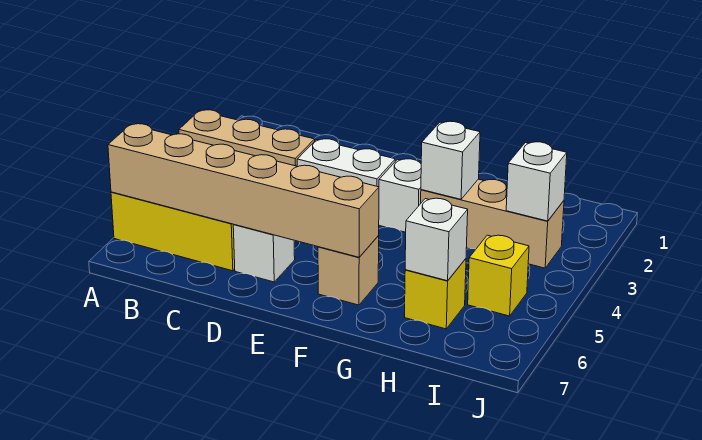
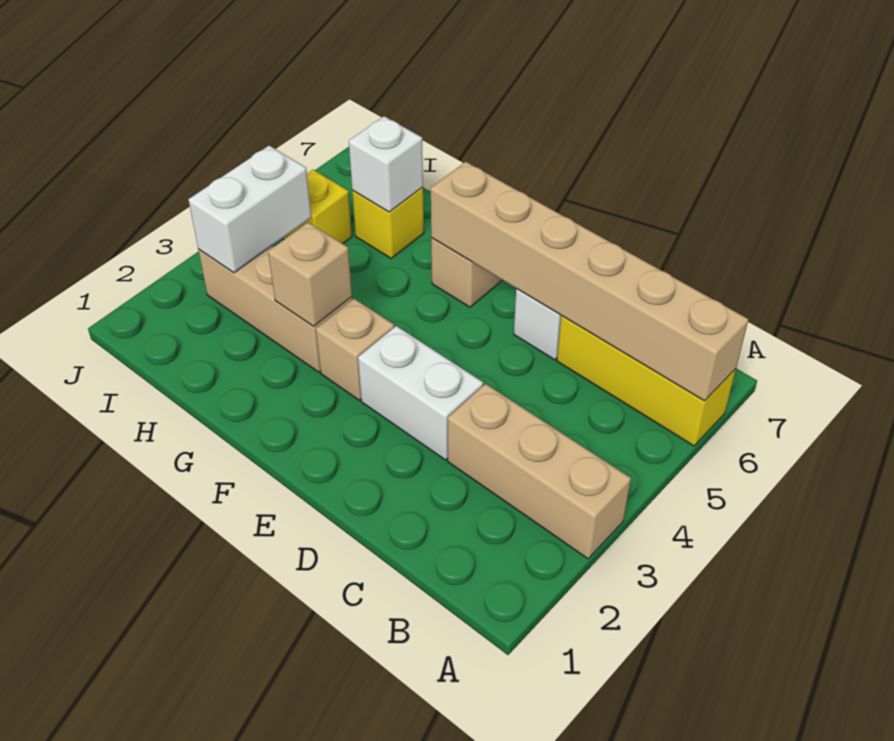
white 1x1 brick [379,159,421,232] -> tan 1x1 brick [316,299,394,400]
white 1x1 brick [421,121,480,199] -> tan 1x1 brick [268,222,352,326]
white 1x1 brick [506,142,567,221] -> white 1x2 brick [188,146,311,273]

